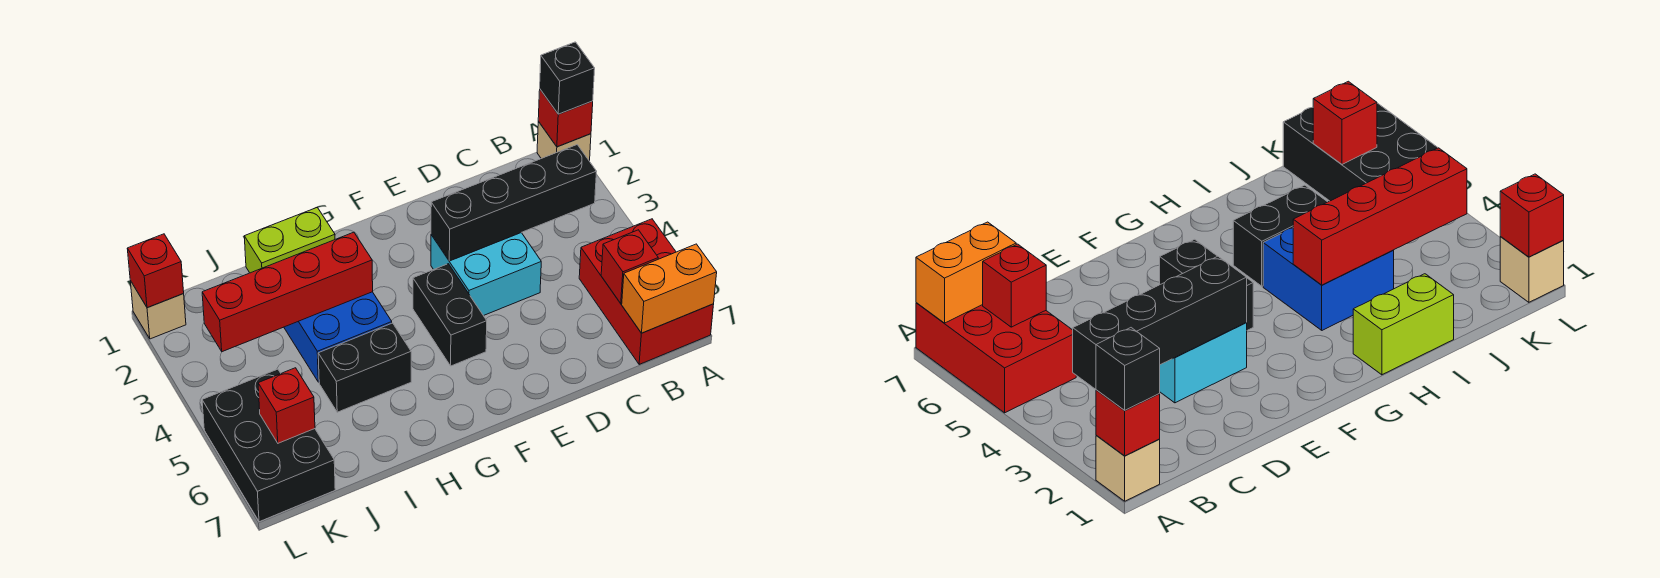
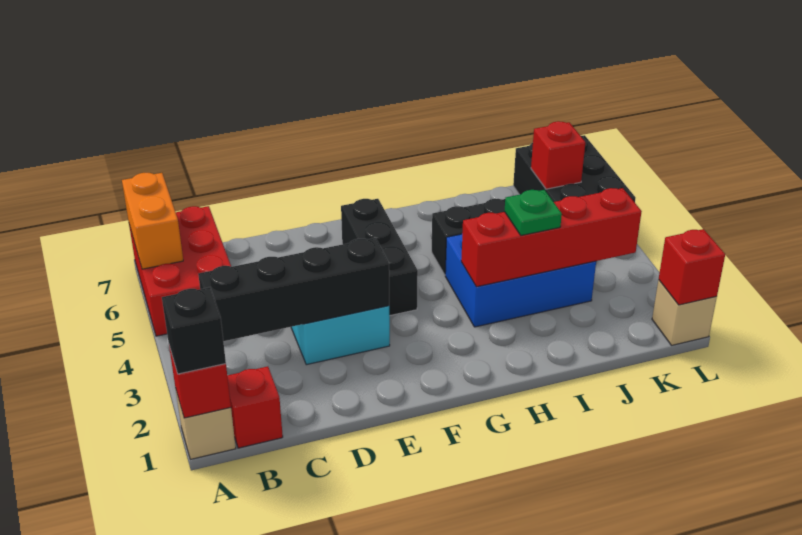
orange 1x2 brick [622,244,717,333] -> orange 1x2 brick turned to [122,173,183,269]
red 1x1 brick [601,230,658,303] -> red 1x1 brick moved to [227,366,283,448]
black 1x2 brick [413,264,487,366] -> black 1x3 brick [341,199,418,315]
lime 1x2 brick [244,208,335,273] -> none
blue 2x2 brick [284,292,392,382] -> blue 2x3 brick [445,234,596,327]
none -> green 1x1 plate [505,190,562,235]

